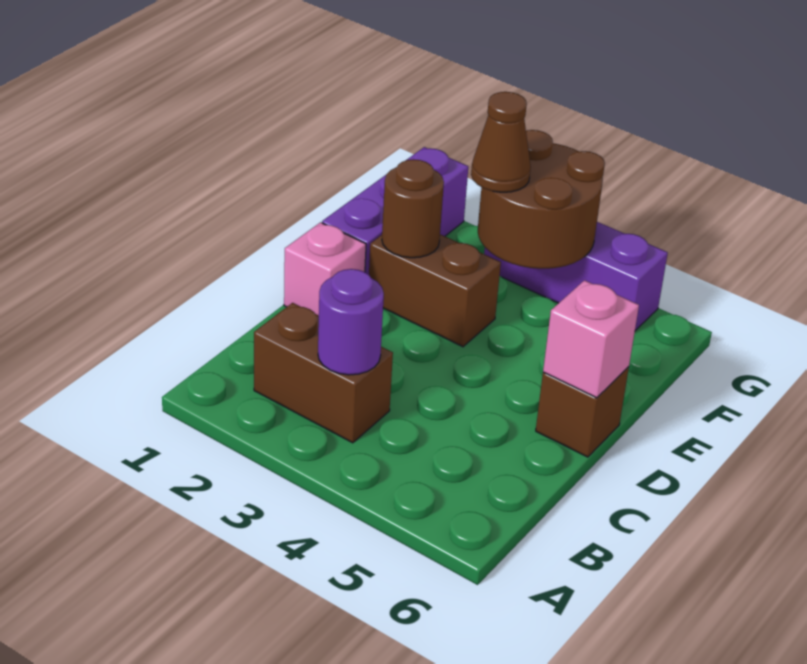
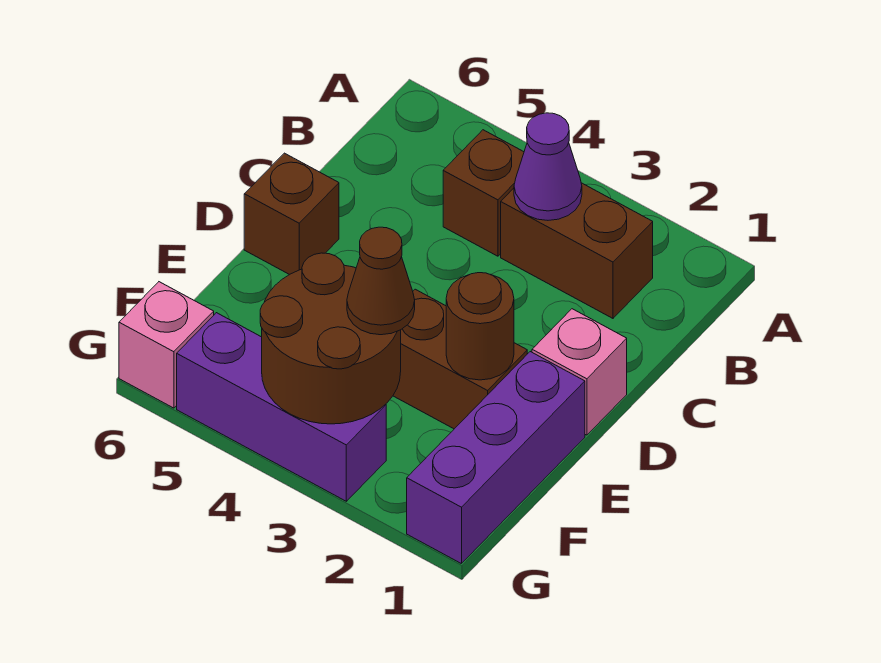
purple 1x1 round brick [318,269,384,375] -> purple 1x1 cone [514,113,582,220]
none -> brown 1x1 brick [443,130,524,256]
pink 1x1 brick [543,280,639,398] -> pink 1x1 brick moved to [119,282,214,408]

